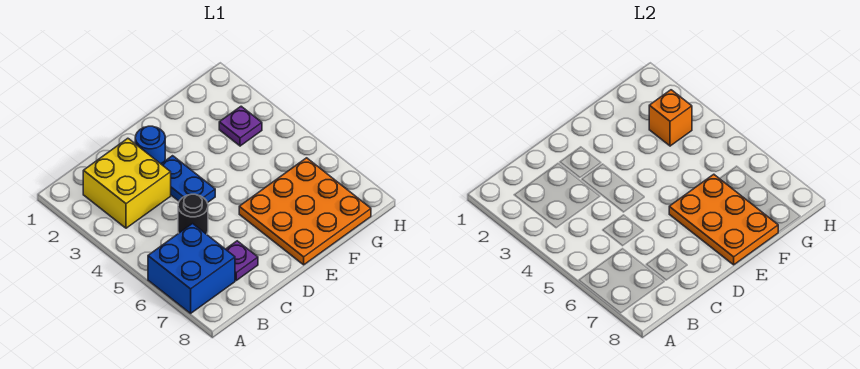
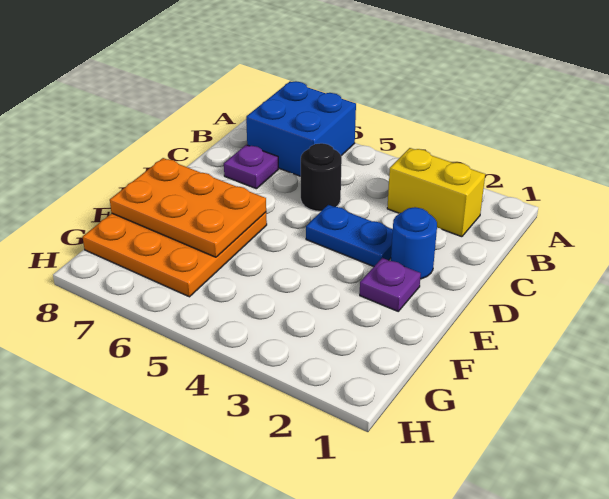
yellow 2x2 brick [83,138,171,228] -> yellow 1x2 brick [387,148,485,237]
purple 1x1 plate [219,106,262,146] -> purple 1x1 plate moved to [360,258,421,311]
orange 1x1 brick [649,90,692,146] -> none

